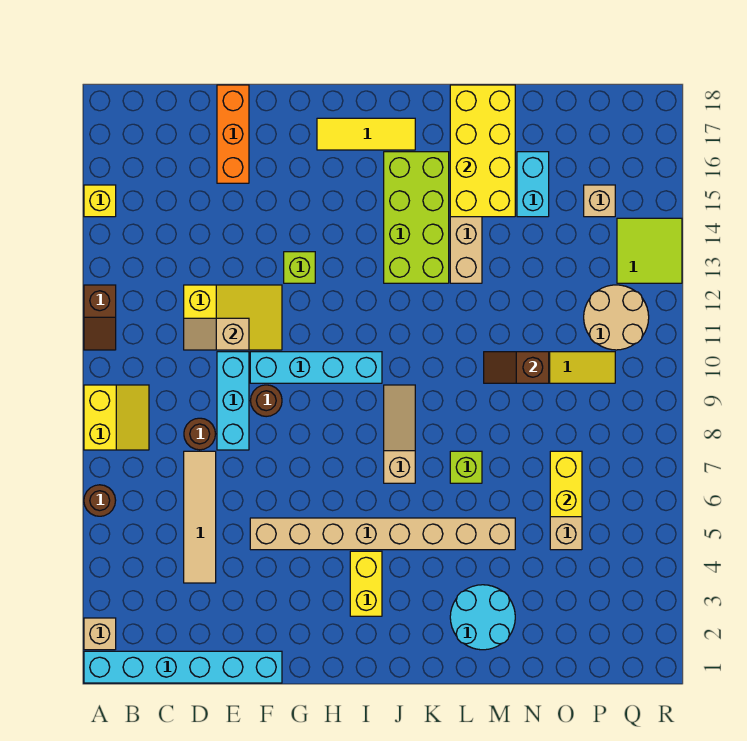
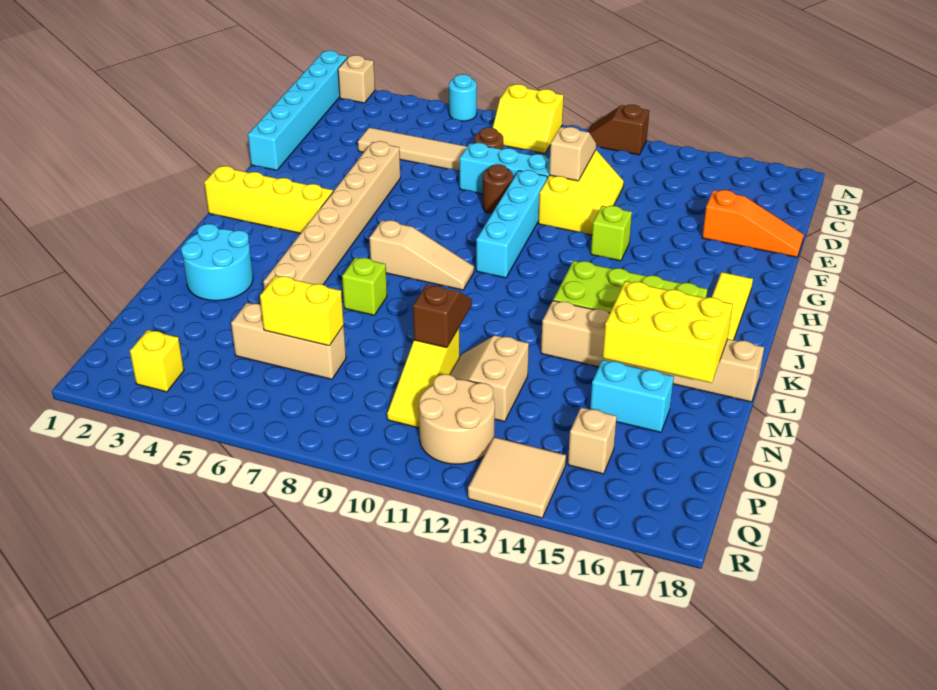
brown 1x1 round brick [84,485,116,516] -> cyan 1x1 round brick [449,74,477,121]
yellow 1x1 brick [84,185,116,217] -> yellow 1x1 brick moved to [130,330,184,392]
yellow 2x3 slope [184,285,282,350] -> yellow 2x3 slope turned to [538,150,624,235]
orange 1x3 brick [217,85,249,183] -> orange 1x3 slope [702,190,804,257]
yellow 1x2 brick [350,551,382,616] -> yellow 1x4 brick [204,166,333,233]
yellow 2x4 brick [450,85,515,217] -> yellow 2x3 brick [603,281,733,383]
none -> tan 2x2 slope [450,335,529,422]
lime 2x2 tile [617,218,682,283] -> tan 2x2 tile [468,437,566,518]

